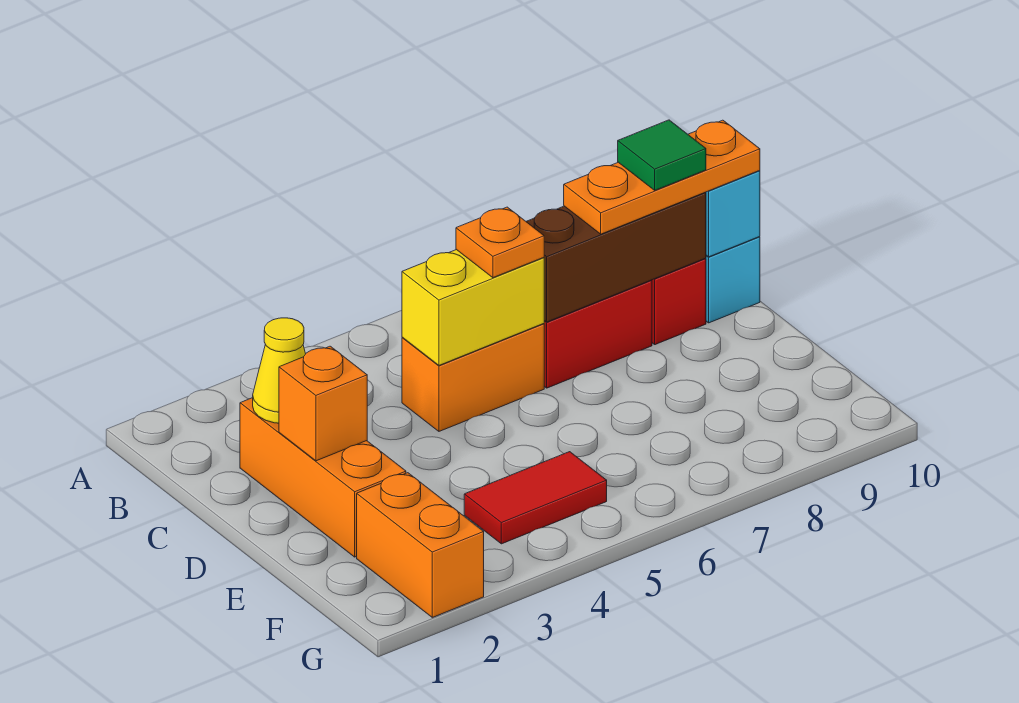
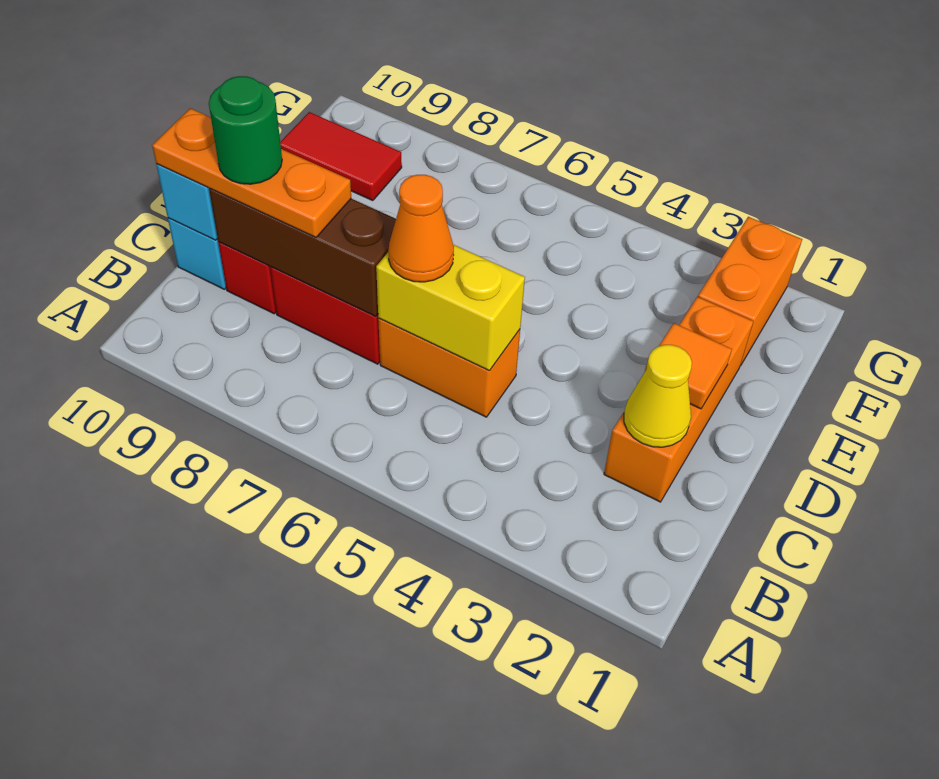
orange 1x1 plate [456,207,544,278] -> orange 1x1 cone [388,175,454,282]
green 1x1 tile [618,120,706,190] -> green 1x1 round brick [209,76,282,184]
orange 1x1 brick [279,346,367,461] -> orange 1x1 tile [645,323,732,409]
red 1x2 tile [464,452,607,544] -> red 1x2 tile moved to [280,112,402,201]

